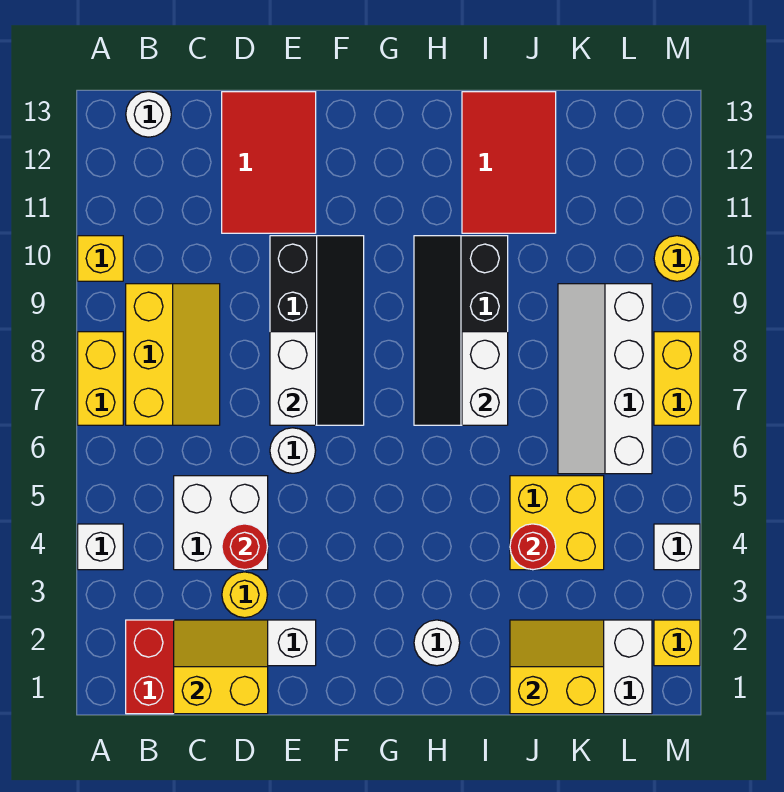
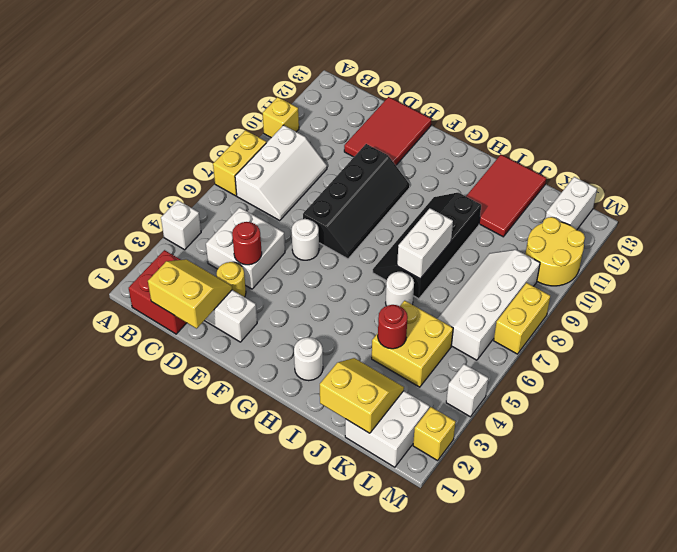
yellow 2x3 slope [126,284,220,425] -> white 2x3 slope [235,125,327,221]
white 1x1 round brick [126,92,171,137] -> white 1x1 round brick moved to [386,272,414,306]
white 1x2 brick [270,332,316,425] -> white 1x2 brick moved to [545,177,597,230]
yellow 1x1 round brick [654,236,700,281] -> yellow 2x2 round brick [525,217,585,286]

